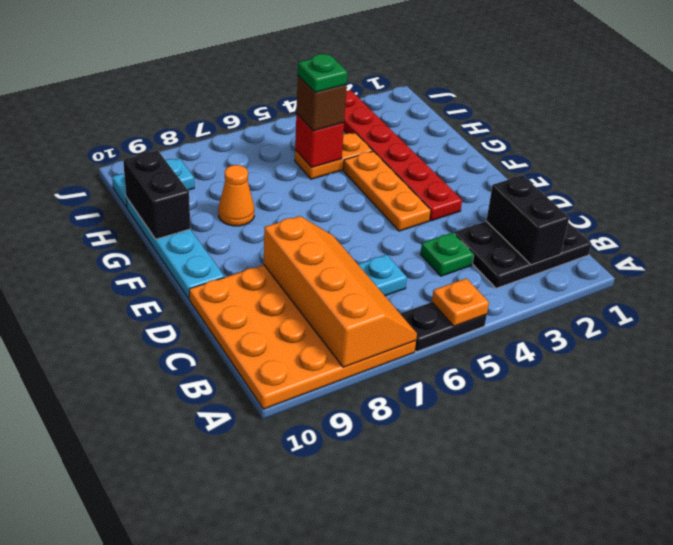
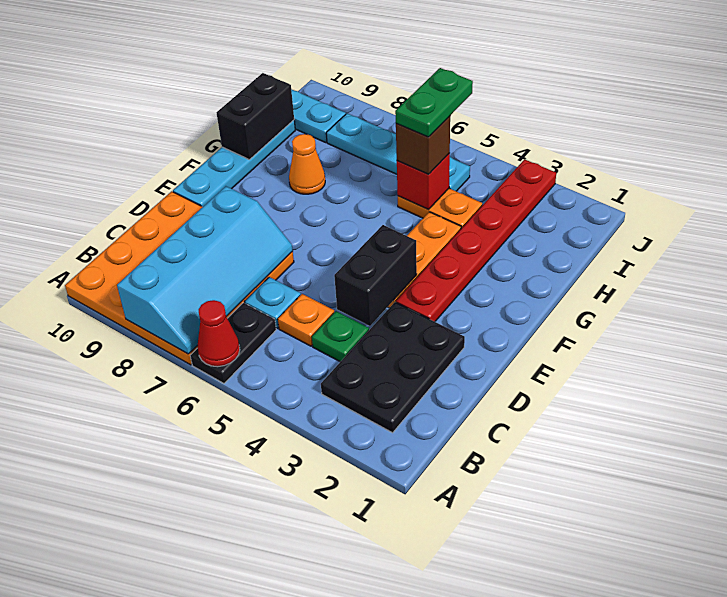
black 1x2 plate [400,302,487,352] -> black 1x2 plate turned to [190,303,276,383]
orange 1x1 plate [432,278,489,326] -> orange 1x1 plate moved to [278,294,334,346]
none -> red 1x1 cone [197,300,240,367]
orange 2x4 slope [264,216,417,367] -> cyan 2x4 slope [117,186,293,354]
black 2x3 plate [454,221,591,288] -> black 2x3 plate turned to [321,302,465,433]
black 1x2 brick [486,175,569,265] -> black 1x2 brick moved to [334,225,417,326]
green 1x1 plate [298,54,348,93] -> green 1x2 plate [395,68,473,137]
none -> cyan 1x4 plate [326,113,470,191]

